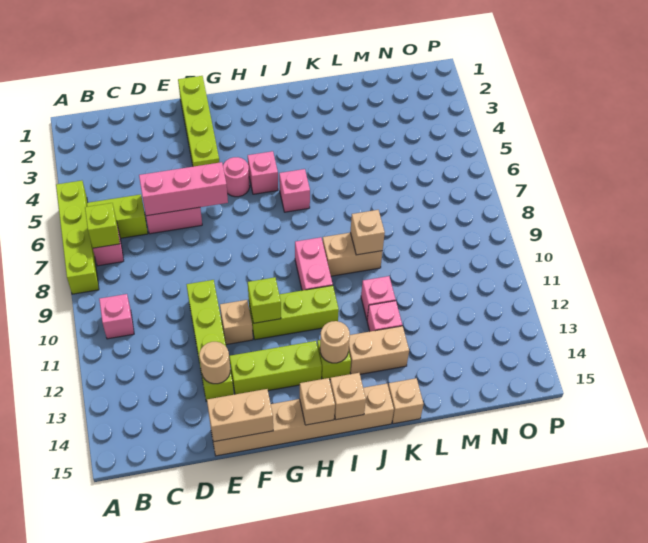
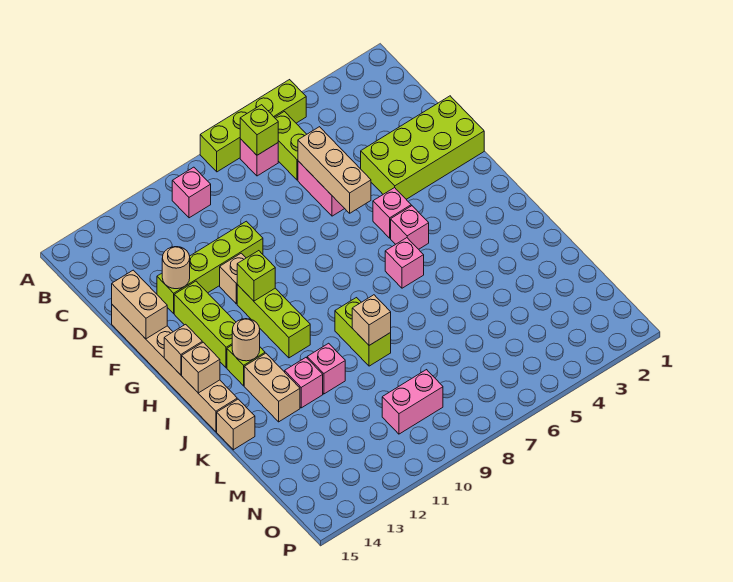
pink 1x3 brick [139,162,228,216] -> tan 1x3 brick [298,127,371,213]
lime 1x4 brick [178,76,219,167] -> lime 2x4 brick [361,96,484,199]
pink 1x1 round brick [223,157,250,197] -> pink 1x1 brick [373,188,411,238]
pink 1x2 brick [295,237,333,290] -> pink 1x2 brick moved to [382,370,443,434]
tan 1x2 brick [323,233,383,276] -> lime 1x2 brick [335,298,391,366]

